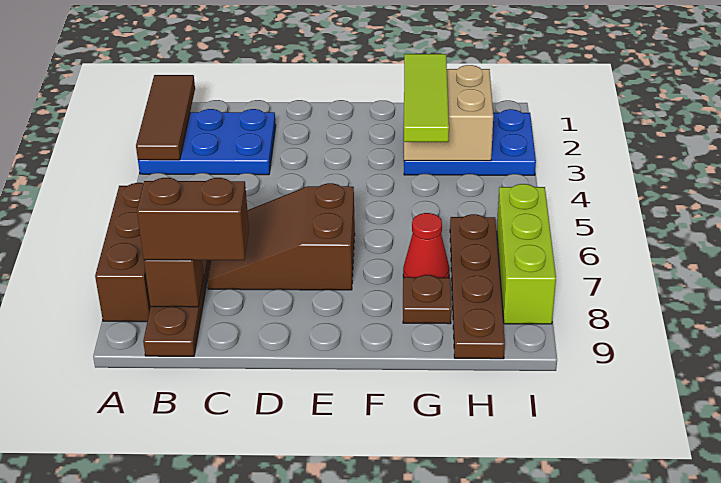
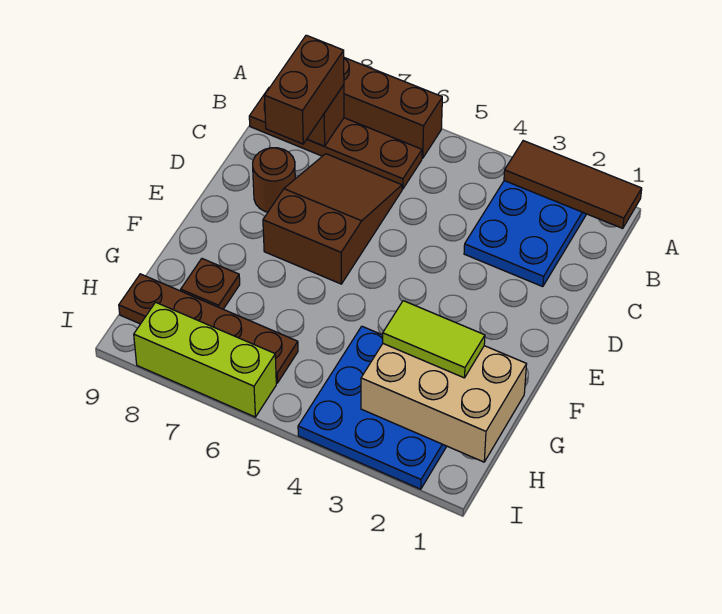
none -> brown 1x1 round brick [253,148,295,212]
blue 2x3 plate [404,109,536,175] -> blue 3x3 plate [298,326,447,489]
tan 2x2 brick [404,65,493,161] -> tan 2x3 brick [361,344,527,462]
lime 1x3 tile [404,54,449,142] -> lime 1x2 tile [383,301,485,378]
red 1x1 cone [403,213,450,278] -> none

